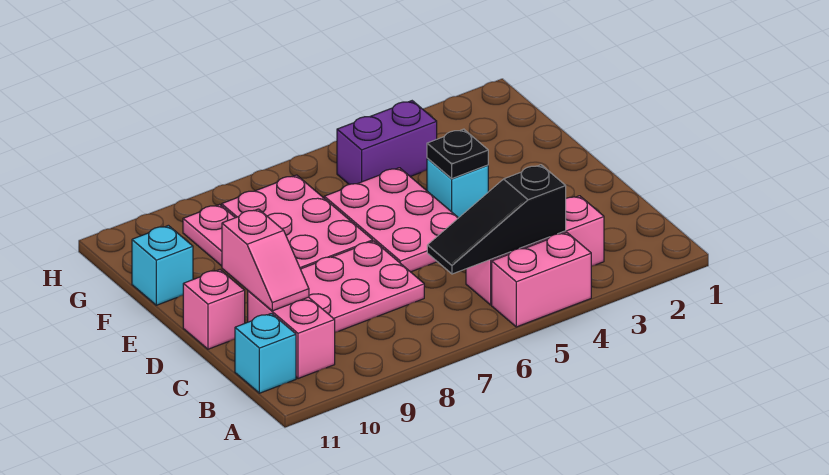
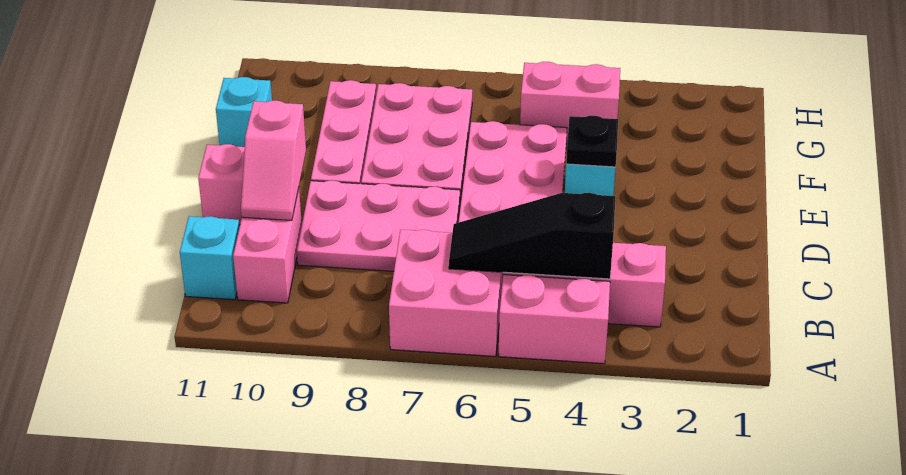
none -> pink 2x2 brick [389,230,503,356]
purple 1x2 brick [337,101,437,184] -> pink 1x2 brick [520,62,620,140]

